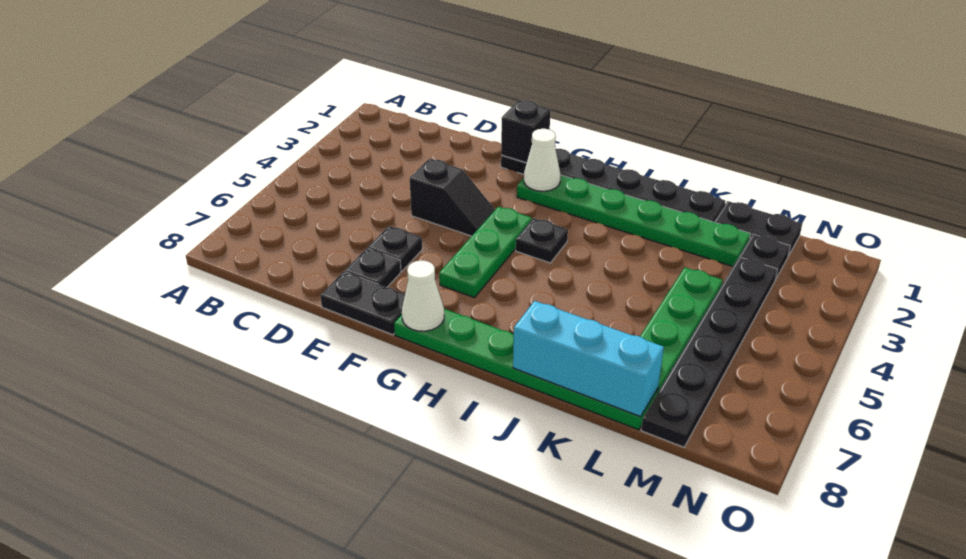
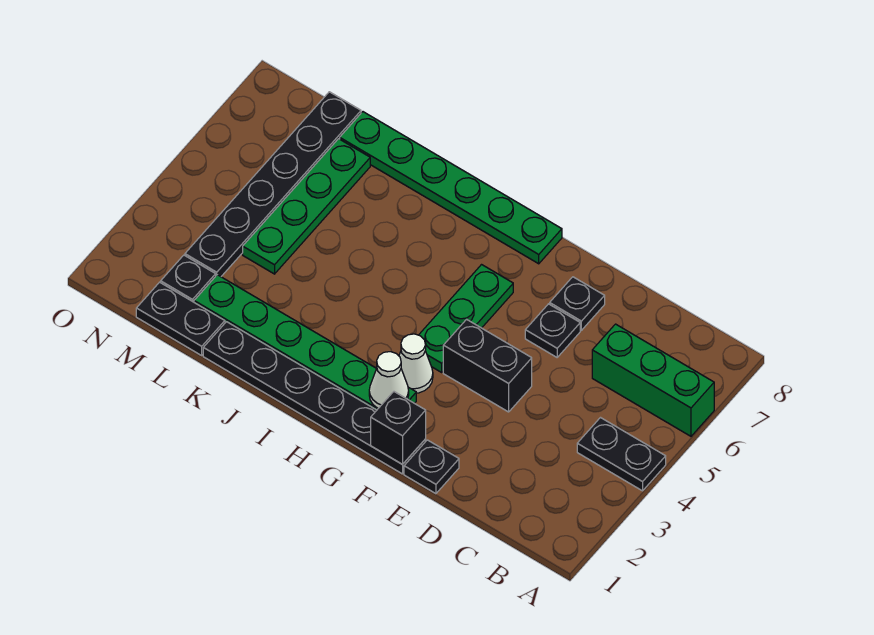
none -> green 1x3 brick [592,324,714,436]
black 1x2 slope [410,159,495,236] -> black 1x2 brick [443,319,532,412]
black 1x2 plate [320,272,405,335] -> black 1x2 plate moved to [577,418,666,491]
white 1x1 cone [402,260,444,331] -> white 1x1 cone moved to [399,334,433,393]
black 1x1 plate [516,218,568,263] -> black 1x1 plate moved to [404,440,459,494]
cyan 1x3 brick [513,301,664,417] -> none

